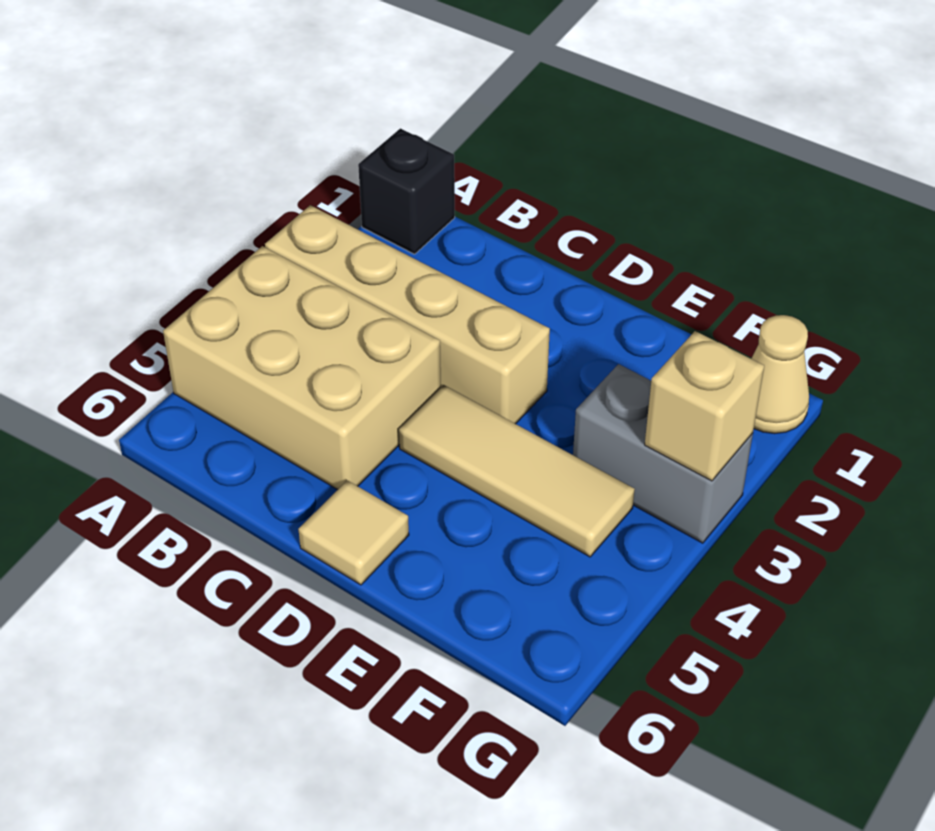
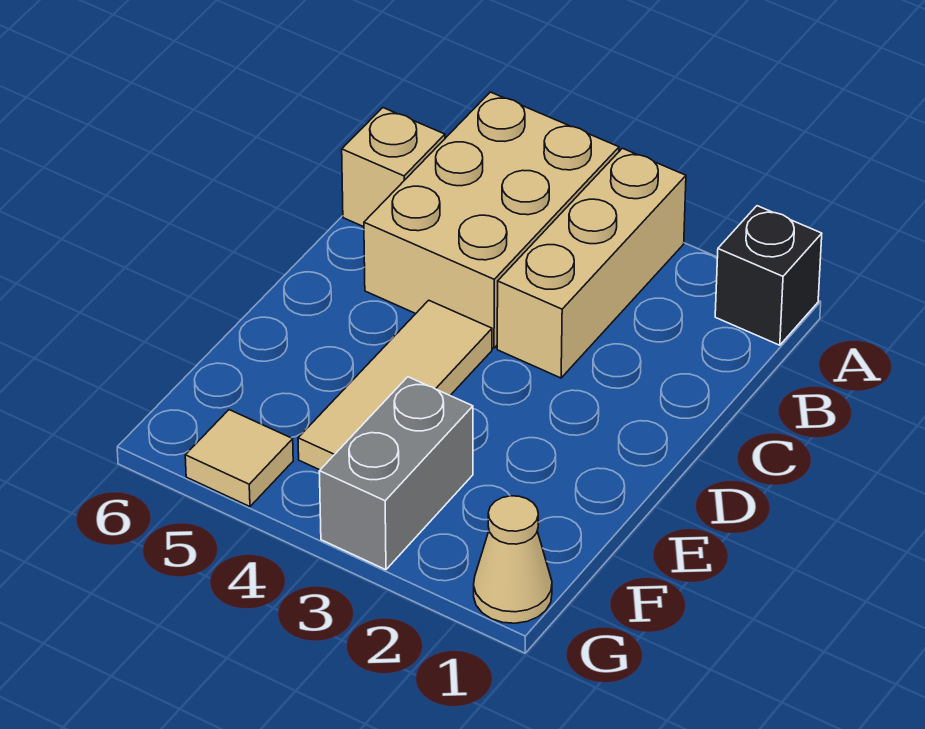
tan 1x4 brick [265,205,550,424] -> tan 1x3 brick [497,148,686,378]
tan 1x1 tile [298,480,409,585] -> tan 1x1 tile moved to [185,410,293,507]
tan 1x1 brick [645,331,764,481] -> tan 1x1 brick moved to [342,108,445,227]

